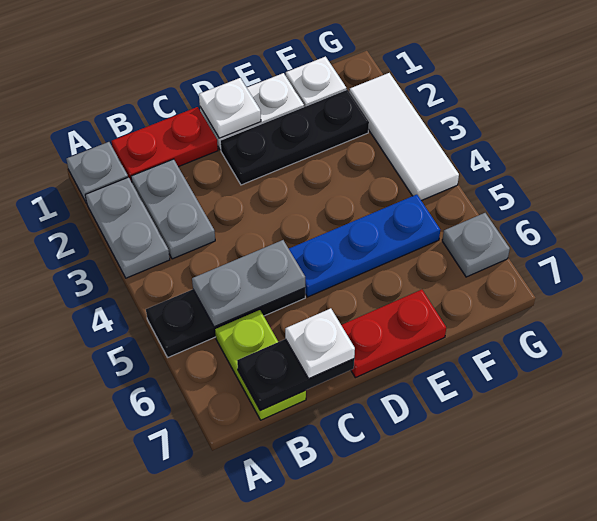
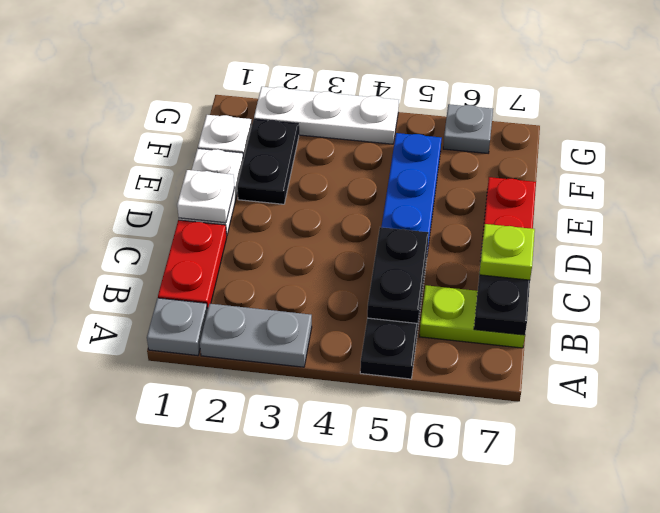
grey 1x2 plate [131,159,215,259] -> none
grey 1x2 plate [192,240,305,327] -> black 1x2 plate [367,227,429,323]
white 1x1 plate [285,308,355,379] -> lime 1x1 plate [479,224,535,280]
black 1x3 plate [220,90,369,185] -> black 1x2 plate [237,119,299,204]
white 1x3 tile [349,73,459,201] -> white 1x3 plate [254,87,399,144]

